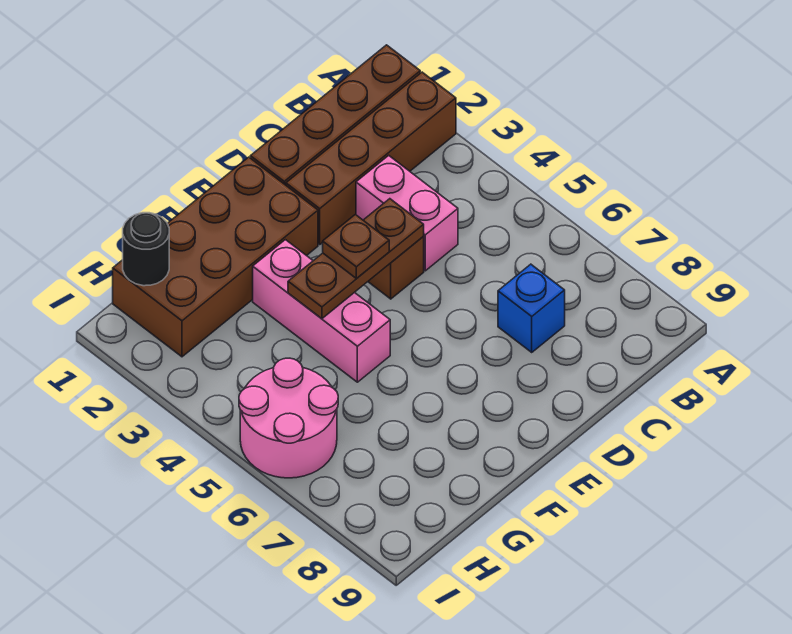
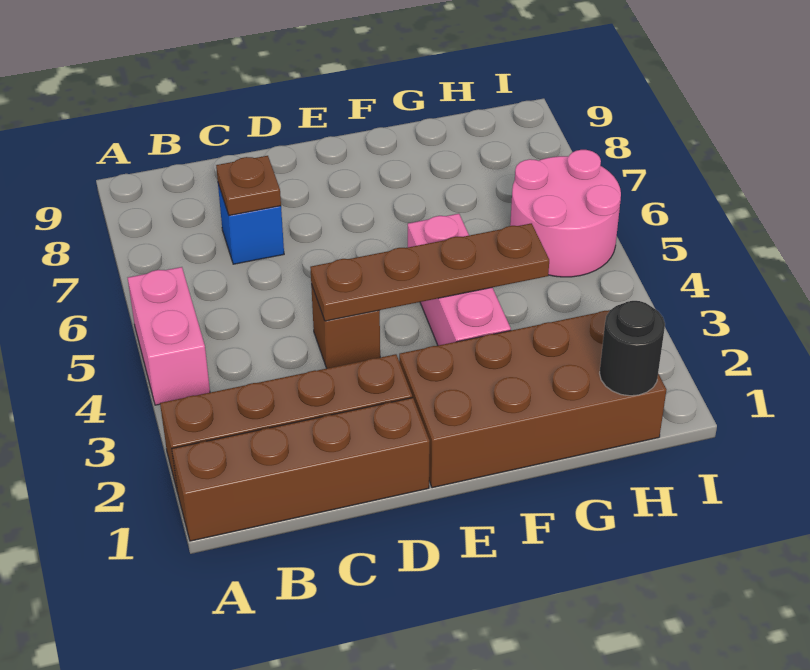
pink 1x2 brick [356,155,458,271] -> pink 1x2 brick moved to [128,267,210,405]
brown 1x3 plate [288,199,424,319] -> brown 1x4 plate [310,223,549,321]
brown 1x1 plate [323,215,389,279] -> brown 1x1 plate moved to [216,156,281,216]

